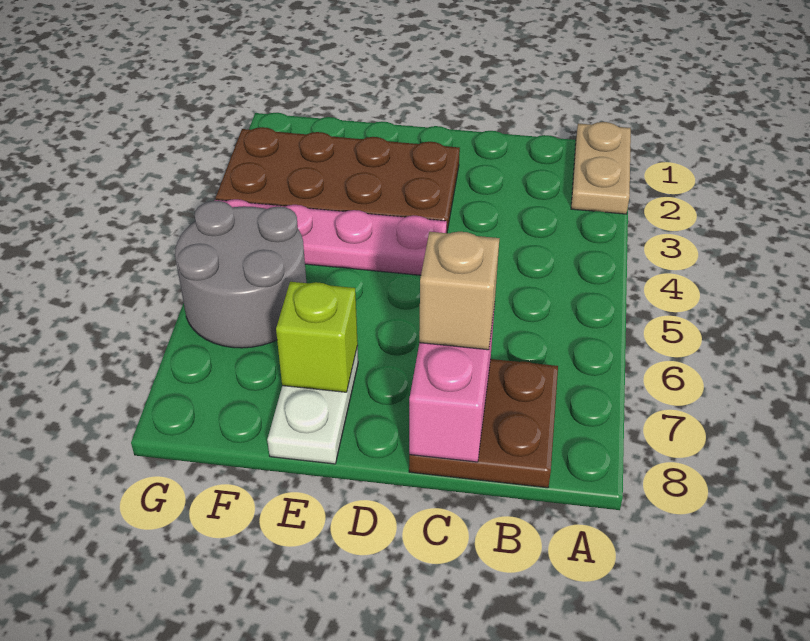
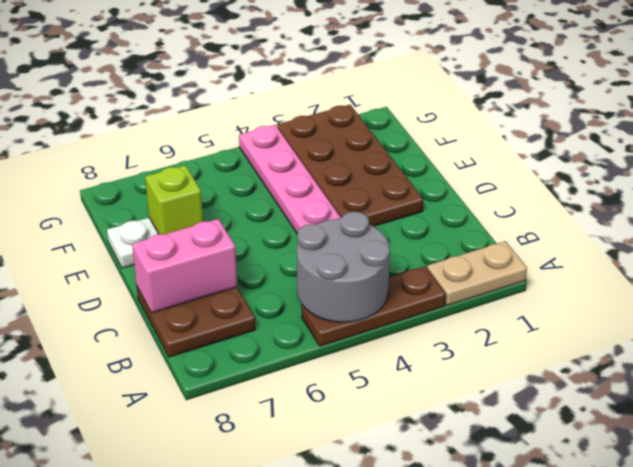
none -> brown 1x3 plate [301,266,446,346]
tan 1x1 brick [419,232,499,350] -> none
grey 2x2 round brick [175,201,306,348] -> grey 2x2 round brick moved to [297,212,390,322]

